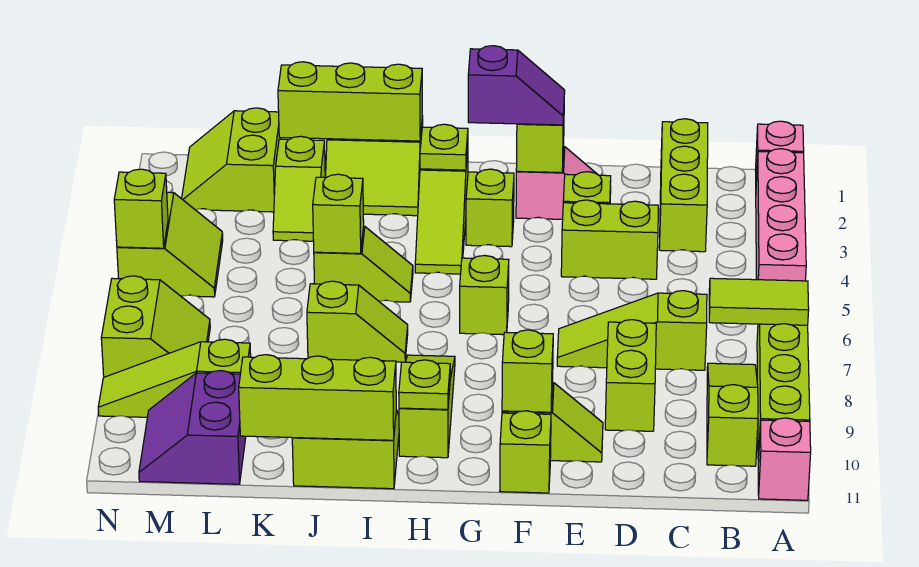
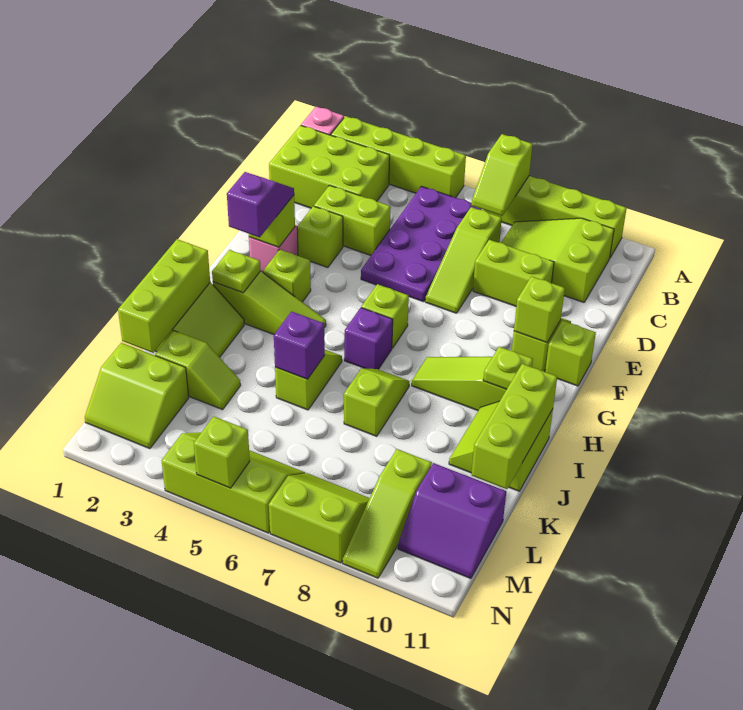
pink 1x4 brick [756,149,806,281] -> lime 1x4 brick [331,116,466,198]
lime 1x2 tile [709,278,809,325] -> lime 1x2 slope [472,134,532,216]
pink 1x1 brick [758,418,811,500] -> none
none -> purple 2x4 plate [361,186,482,302]
lime 1x3 slope [707,363,758,466] -> lime 2x3 slope [501,218,614,302]
lime 1x3 brick [659,119,708,252] -> lime 2x3 brick [269,125,390,208]
lime 1x2 brick [561,200,658,279] -> lime 1x2 brick turned to [314,185,391,255]
none -> purple 1x1 brick [344,308,393,369]
lime 1x1 brick [313,174,364,253] -> purple 1x1 brick [274,311,325,379]
lime 2x2 slope [117,192,223,297] -> lime 2x3 slope [162,432,305,533]

